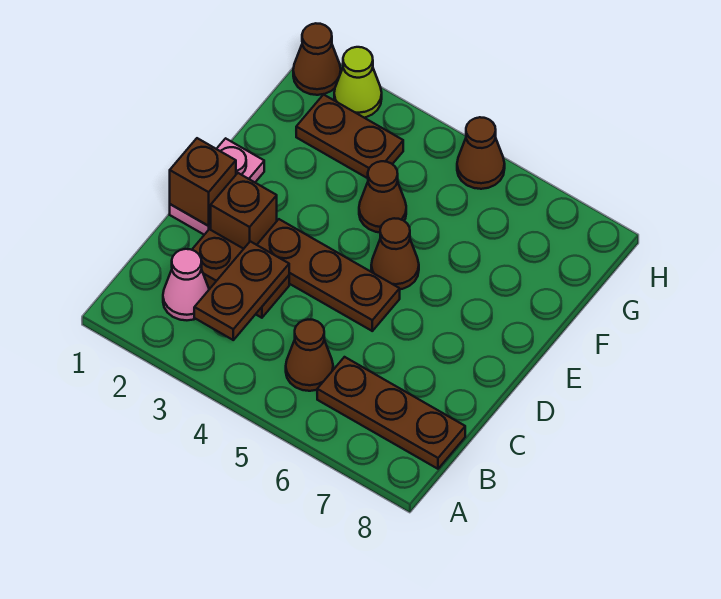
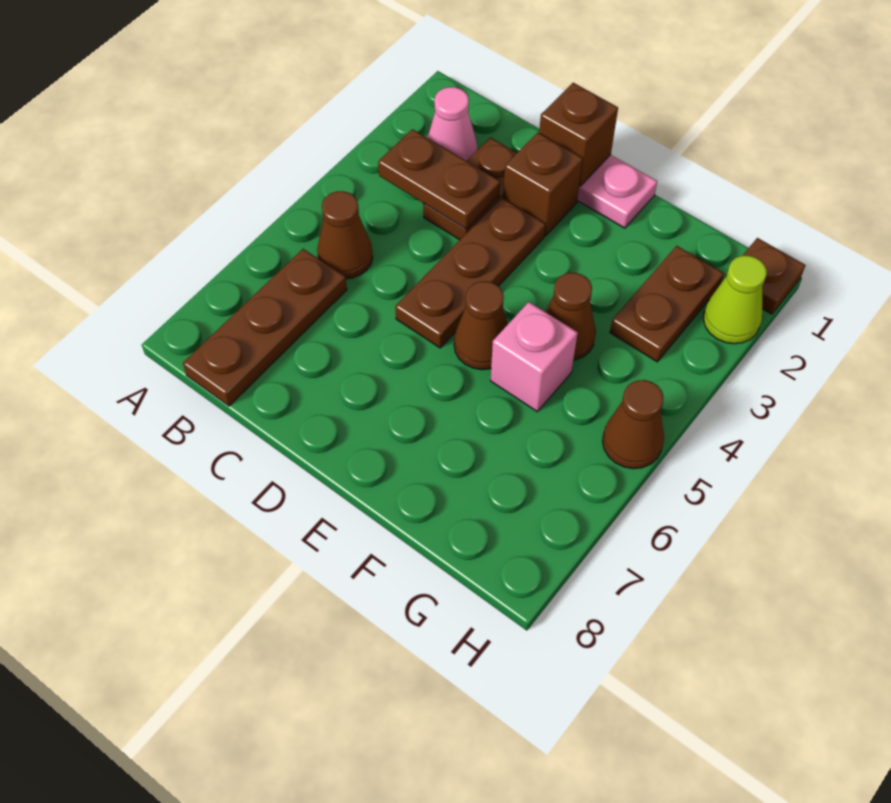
none -> pink 1x1 brick [491,302,578,412]
brown 1x1 cone [293,23,341,95] -> brown 1x1 plate [742,238,805,314]

